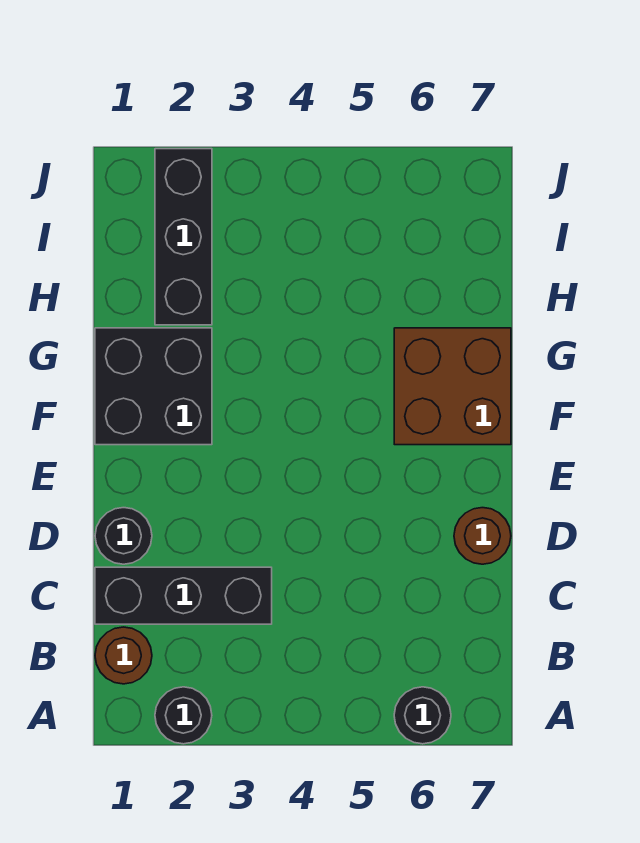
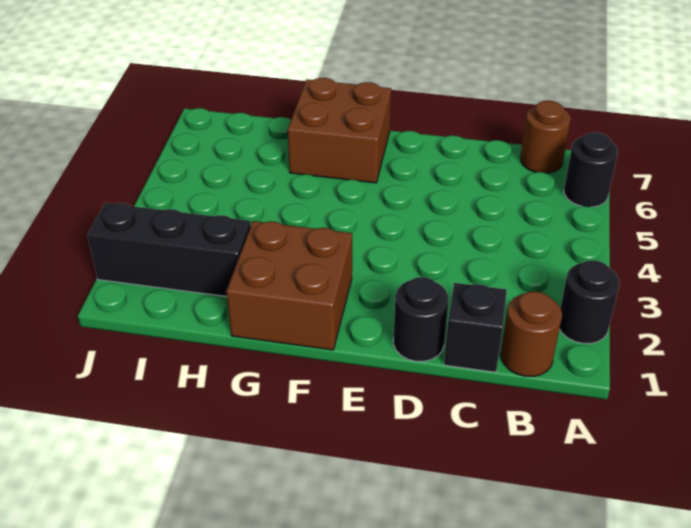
black 1x3 brick [95,567,272,624] -> black 1x1 brick [444,283,507,372]
brown 1x1 round brick [454,508,511,564] -> brown 1x1 round brick moved to [520,101,571,173]
black 2x2 brick [95,328,212,445] -> brown 2x2 brick [226,221,352,350]

